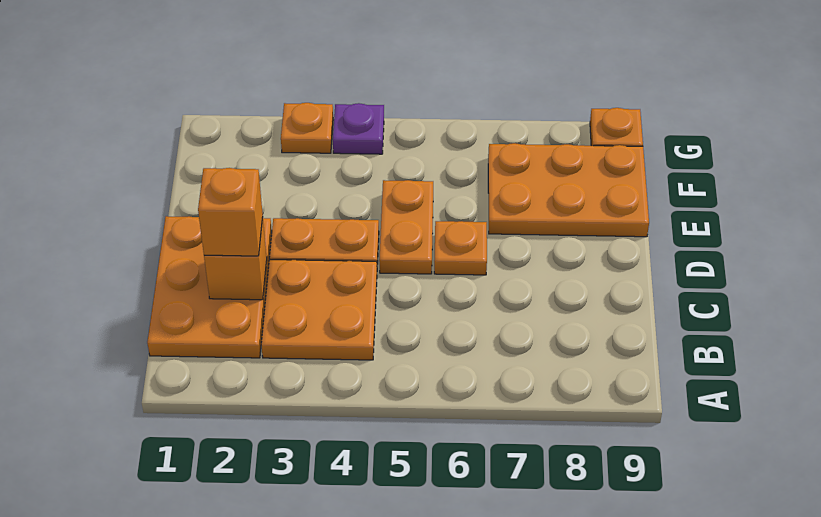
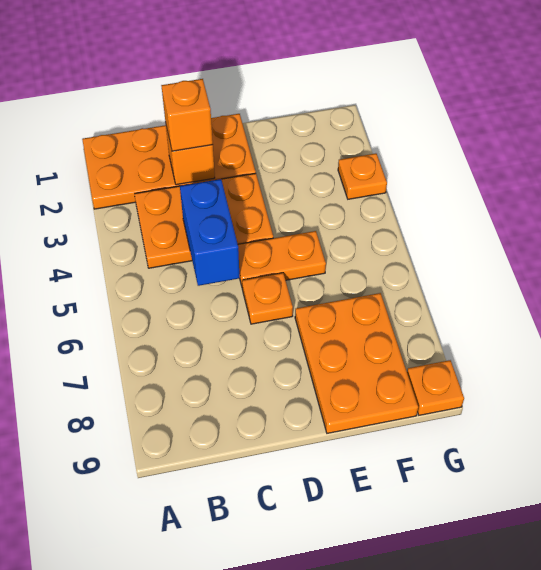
orange 2x3 plate [147,216,272,358] -> orange 2x4 plate [82,114,256,209]
none -> blue 1x2 brick [180,179,240,286]
purple 1x1 plate [333,103,384,154] -> none

